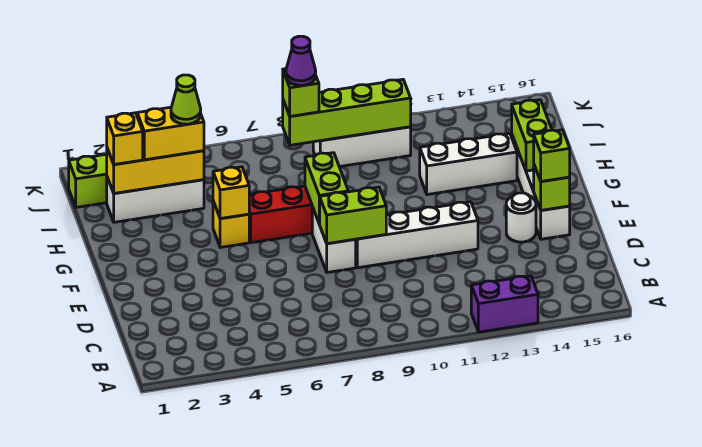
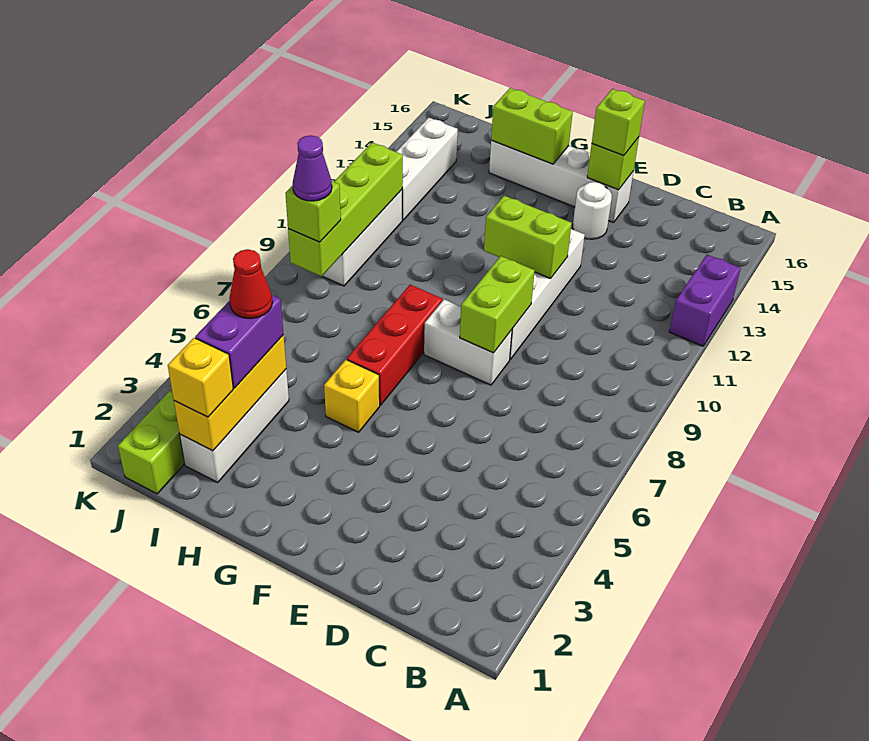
lime 1x2 brick [305,153,348,224] -> lime 1x2 brick moved to [484,196,572,279]
yellow 1x1 brick [213,167,249,219] -> none
white 1x3 brick [420,133,517,195] -> white 1x3 brick moved to [396,118,458,220]
yellow 1x2 brick [137,107,204,160] -> purple 1x2 brick [195,295,283,388]
lime 1x1 cone [171,75,201,124] -> red 1x1 cone [229,249,272,319]

